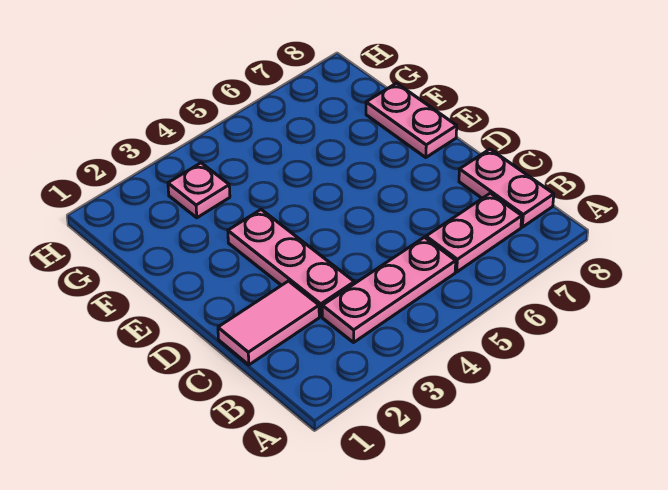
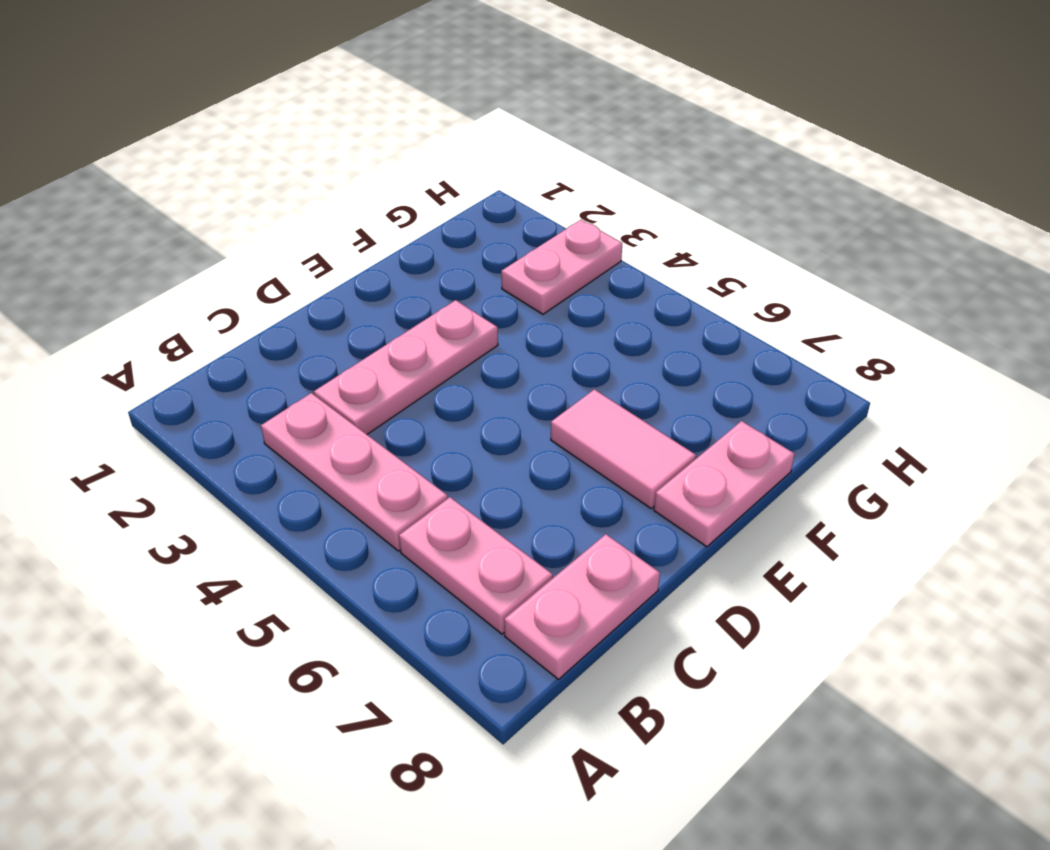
pink 1x2 tile [218,281,319,365] -> pink 1x2 tile moved to [551,389,696,508]
pink 1x1 plate [168,163,230,218] -> pink 1x2 plate [501,220,622,314]

